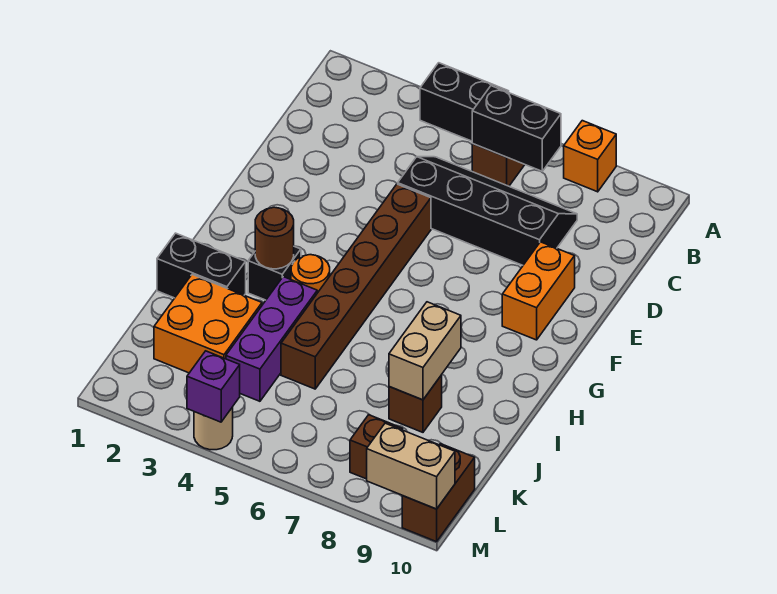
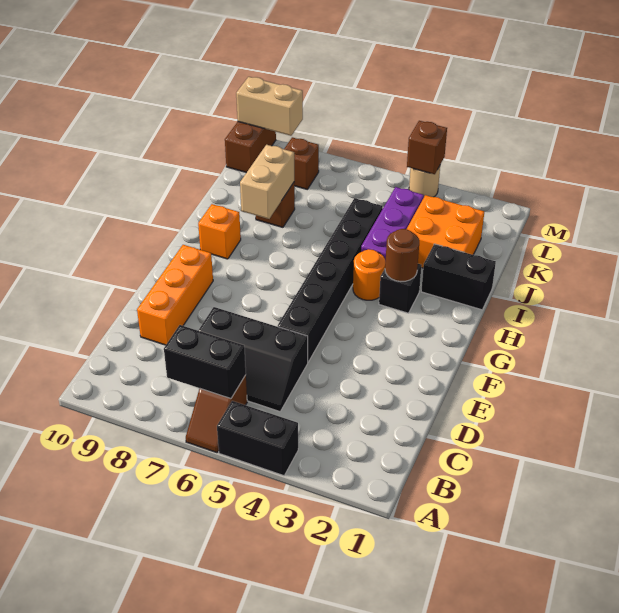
orange 1x1 brick [564,121,616,192] -> orange 1x1 brick moved to [198,204,241,259]
black 2x4 slope [398,157,577,265] -> black 2x3 slope [198,307,308,412]
brown 1x6 brick [281,184,431,389] -> black 1x6 brick [278,198,383,362]
orange 1x2 brick [502,242,575,340] -> orange 1x3 brick [137,245,213,345]
purple 1x1 brick [187,351,240,422] -> brown 1x1 brick [407,121,447,174]

